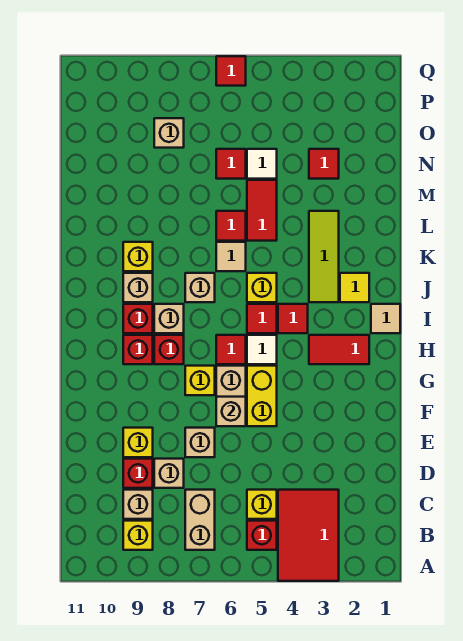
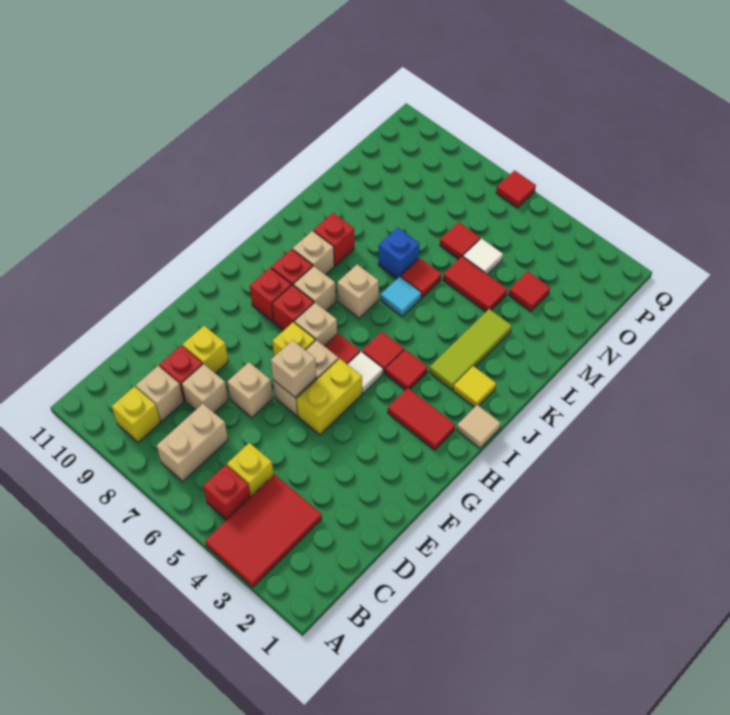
yellow 1x1 brick [247,273,277,302] -> none
tan 1x1 tile [216,242,246,271] -> cyan 1x1 tile [381,277,422,317]
yellow 1x1 brick [123,242,153,271] -> red 1x1 brick [314,213,354,266]
red 1x2 tile [247,180,277,241] -> red 1x2 tile turned to [443,257,507,312]
none -> blue 1x1 brick [378,228,420,279]
tan 1x1 brick [154,118,184,148] -> tan 1x1 brick moved to [294,303,337,346]

